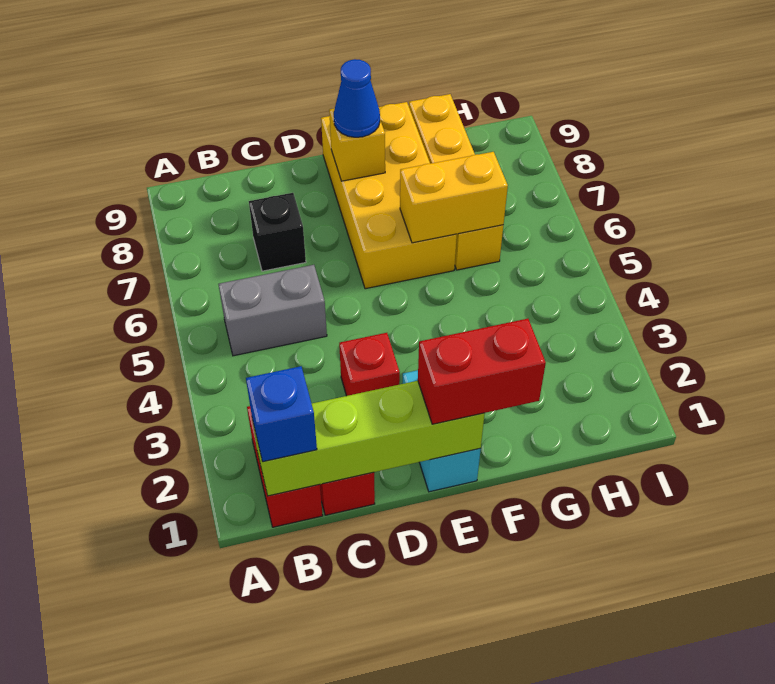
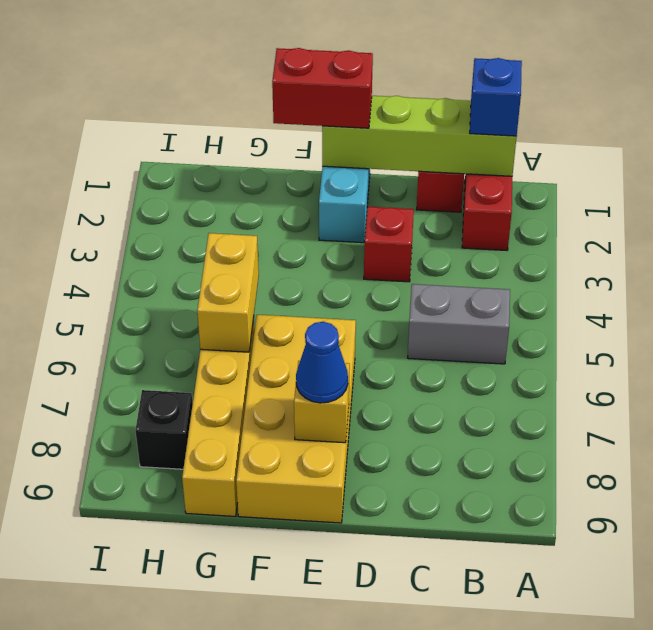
black 1x1 brick [249,193,306,271] -> black 1x1 brick moved to [135,390,193,469]
yellow 1x2 brick [400,152,508,243] -> yellow 1x2 brick turned to [197,233,259,352]

